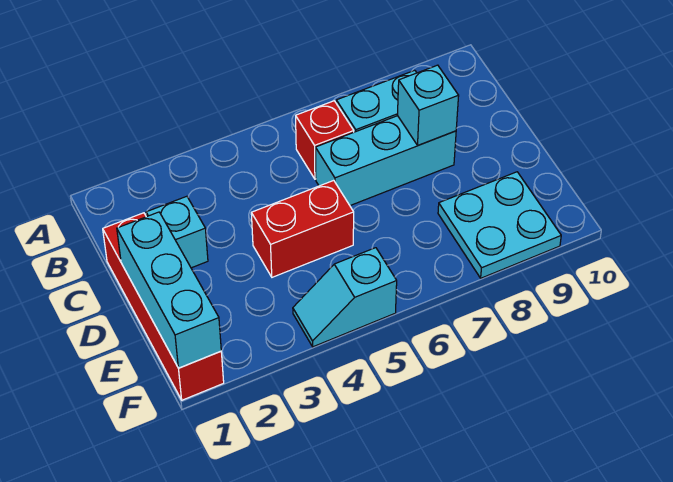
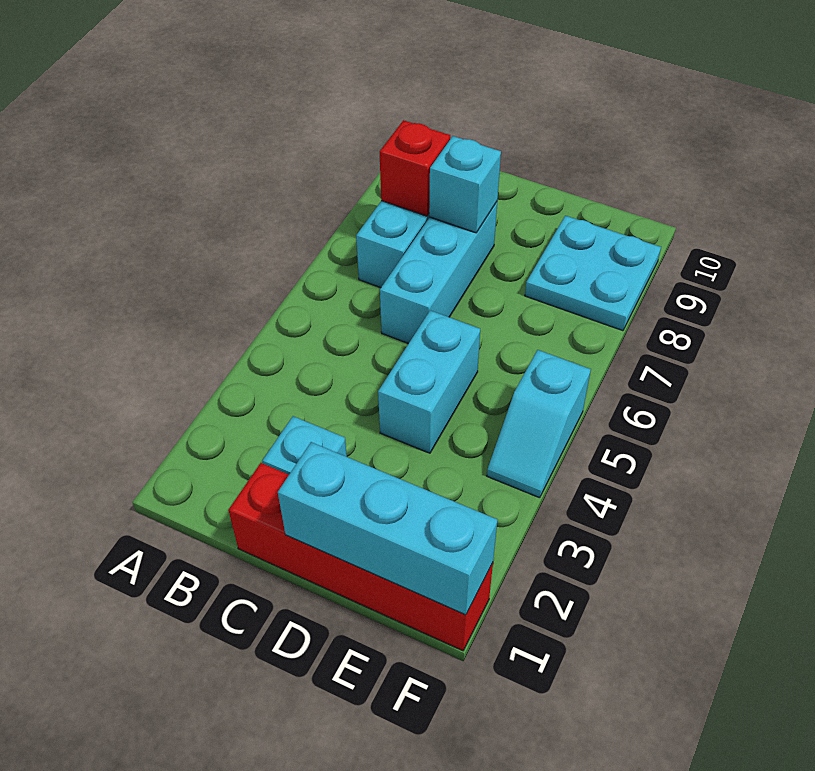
red 1x1 brick [296,101,354,179] -> red 1x1 brick moved to [380,120,450,216]
red 1x2 brick [251,180,354,277] -> cyan 1x2 brick [378,310,480,453]

